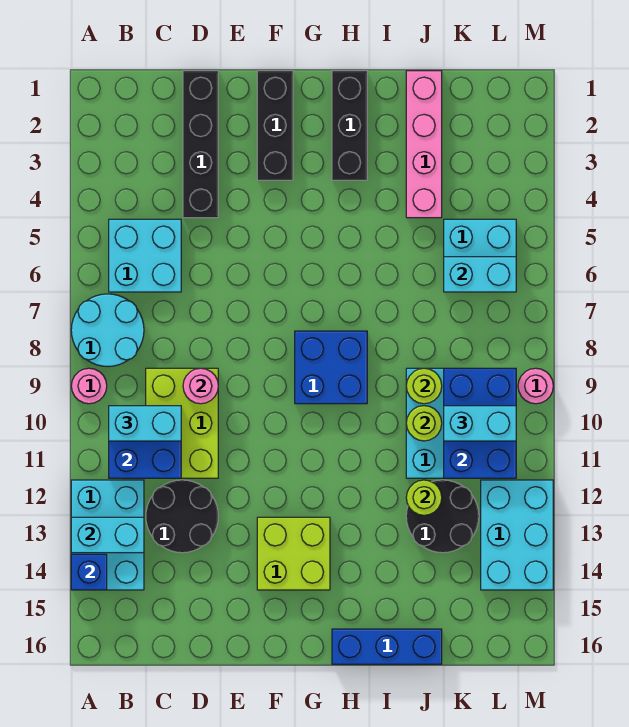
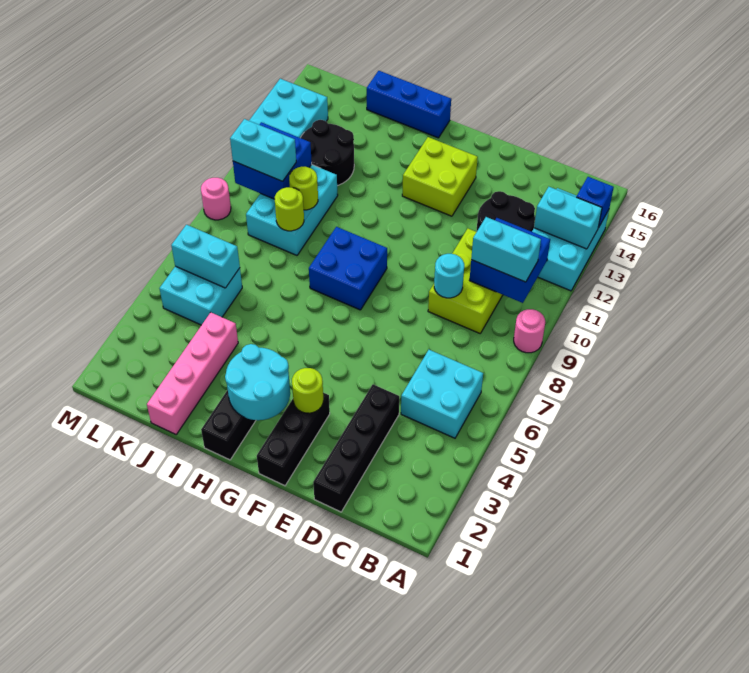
cyan 2x2 round brick [71,294,144,367] -> cyan 2x2 round brick moved to [225,344,290,420]
pink 1x1 round brick [183,368,218,404] -> cyan 1x1 round brick [434,254,464,298]
lime 1x1 round brick [406,480,442,515] -> lime 1x1 round brick moved to [292,368,323,413]
blue 2x3 brick [444,368,516,478] -> blue 2x2 brick [233,122,312,199]

